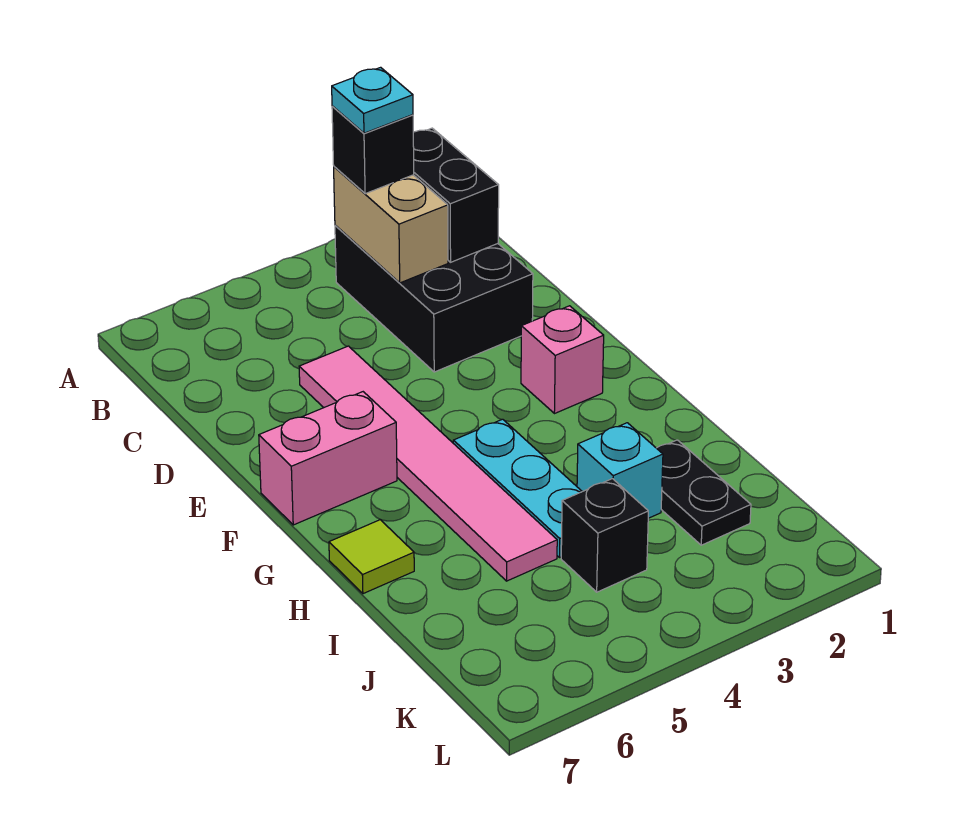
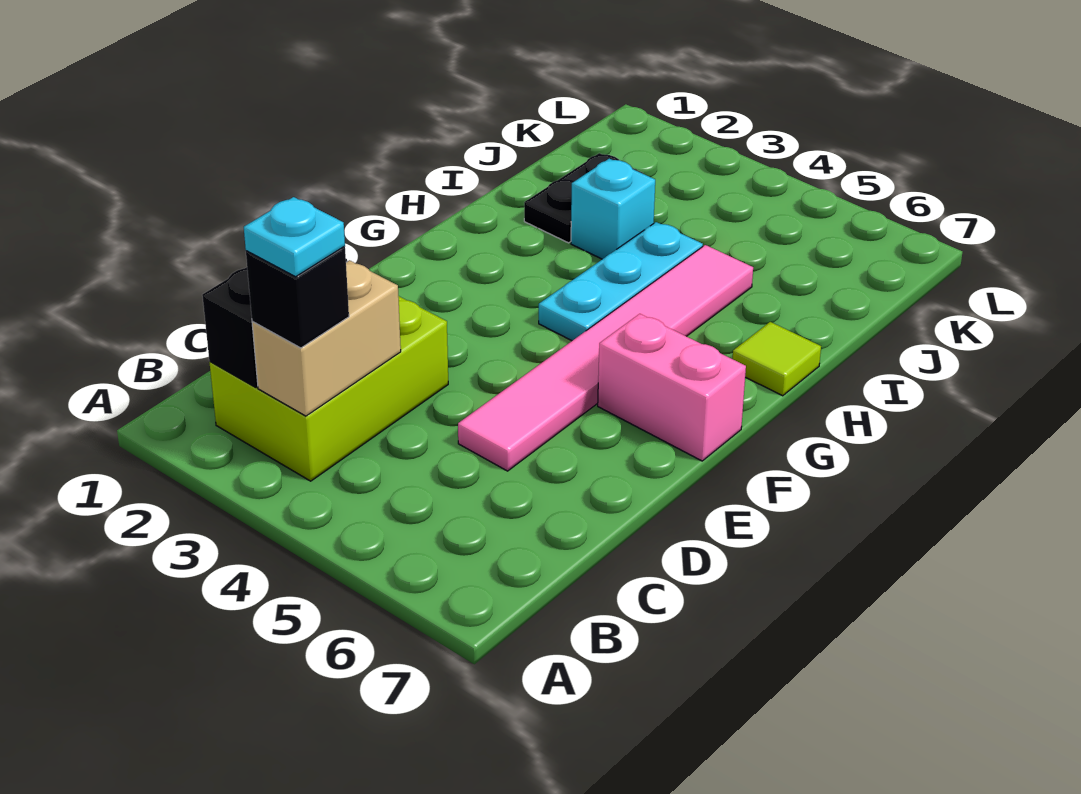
black 2x3 brick [335,225,533,372] -> lime 2x3 brick [209,296,448,481]
pink 1x1 brick [521,306,604,414] -> none
black 1x1 brick [561,479,648,592] -> none

